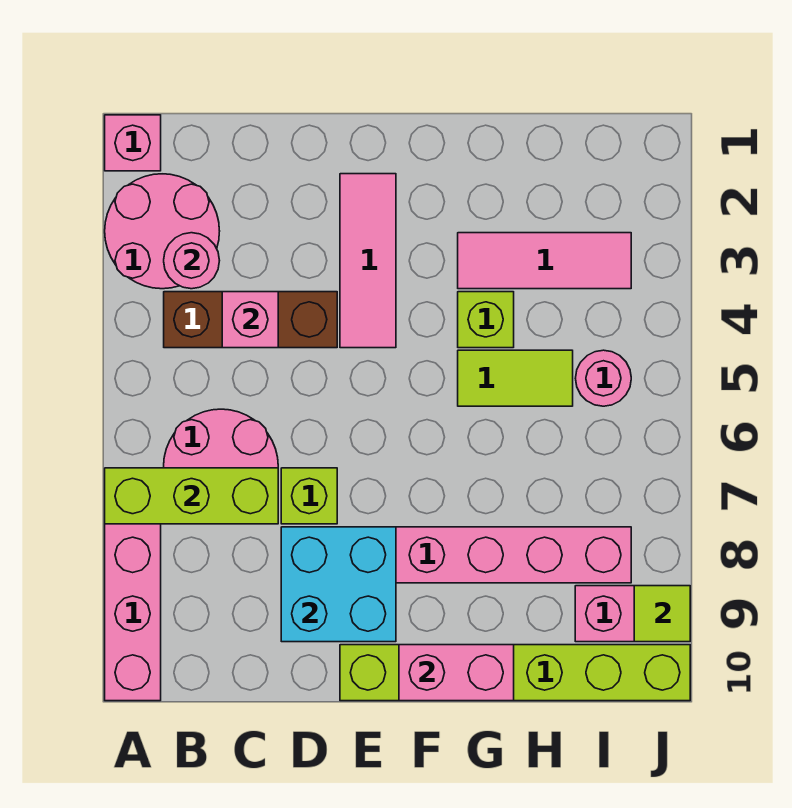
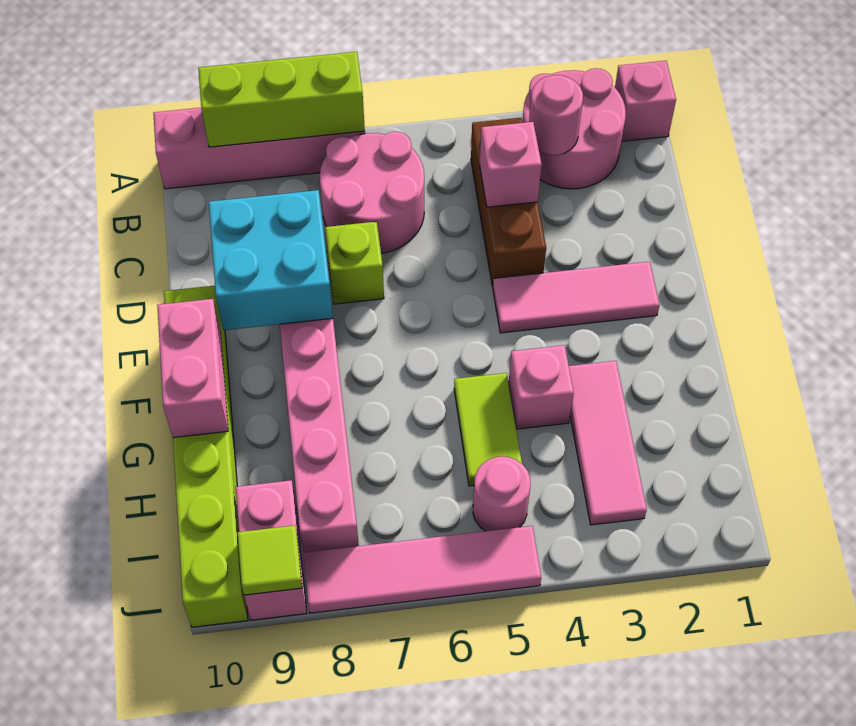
lime 1x3 brick [105,468,278,524] -> lime 1x3 brick turned to [198,52,365,147]
lime 1x1 brick [458,292,514,348] -> pink 1x1 brick [509,345,574,429]
none -> pink 1x4 tile [303,526,541,613]

